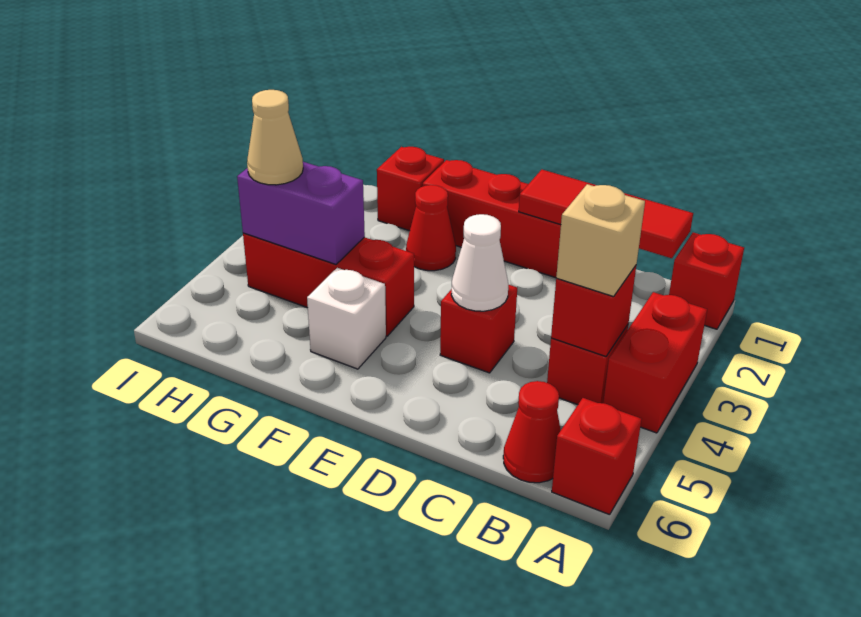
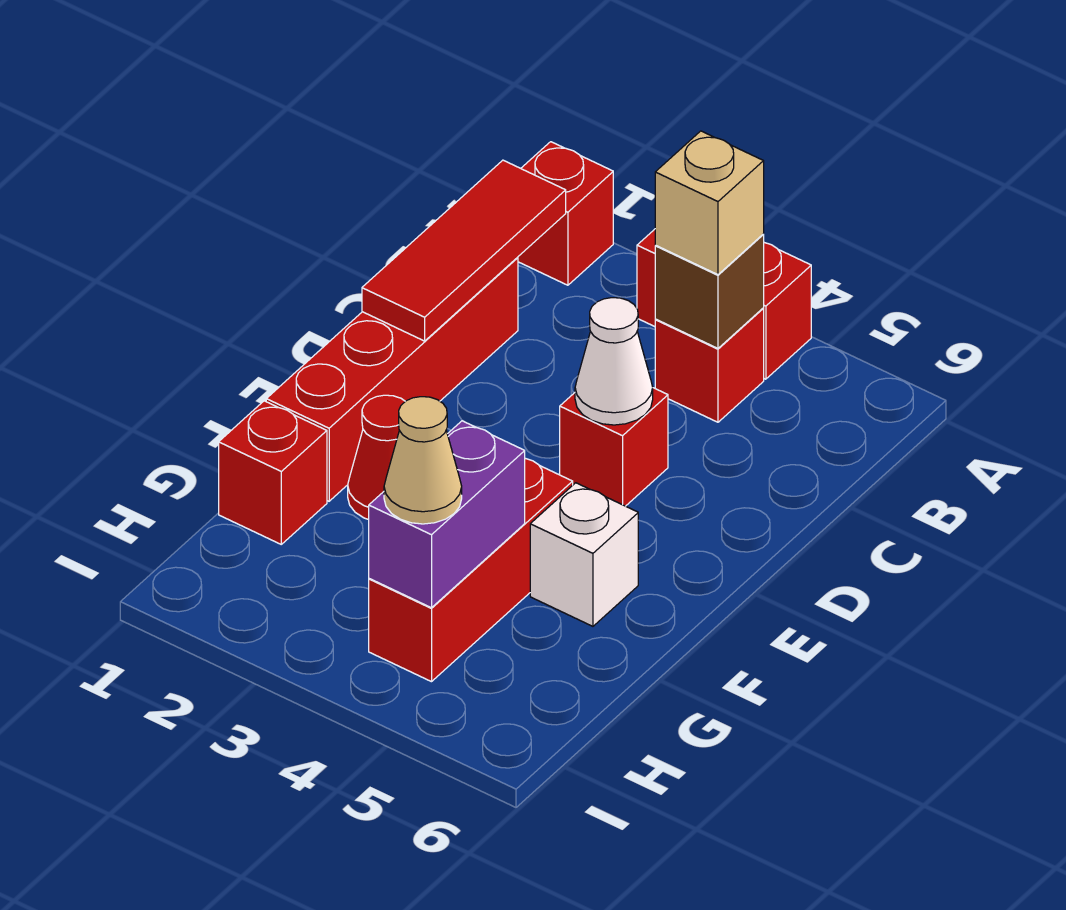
red 1x1 brick [552,398,641,515] -> none
red 1x1 brick [551,266,636,356] -> brown 1x1 brick [655,235,764,348]
red 1x1 cone [503,381,561,483] -> none

